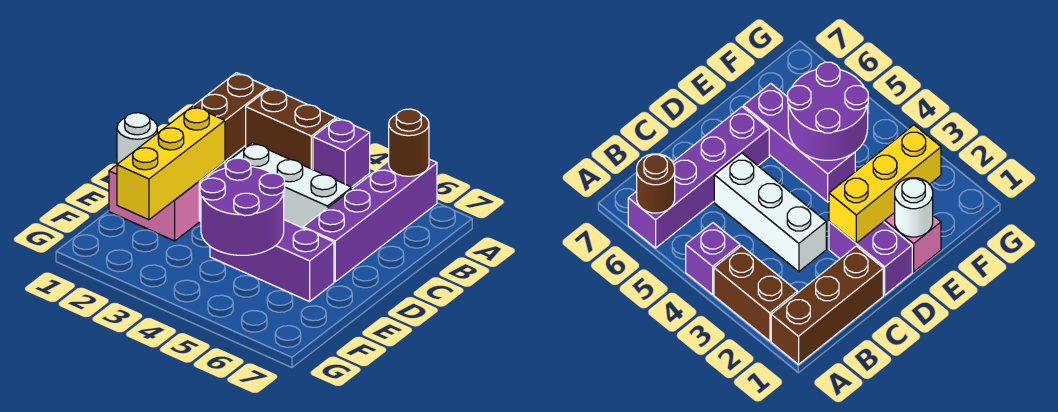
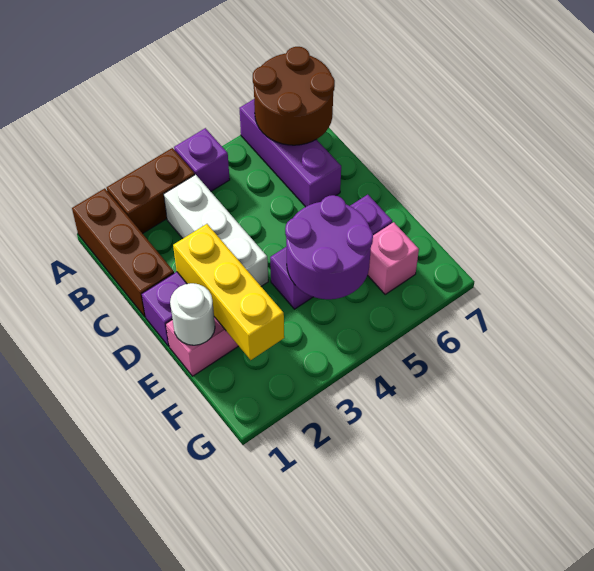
purple 1x4 brick [303,159,437,282] -> purple 1x3 brick [239,99,341,207]
brown 1x1 round brick [389,109,429,176] -> brown 2x2 round brick [253,47,335,145]
white 1x3 brick [230,143,352,228] -> white 1x3 brick turned to [164,175,268,286]
none -> pink 1x1 brick [368,222,419,294]

